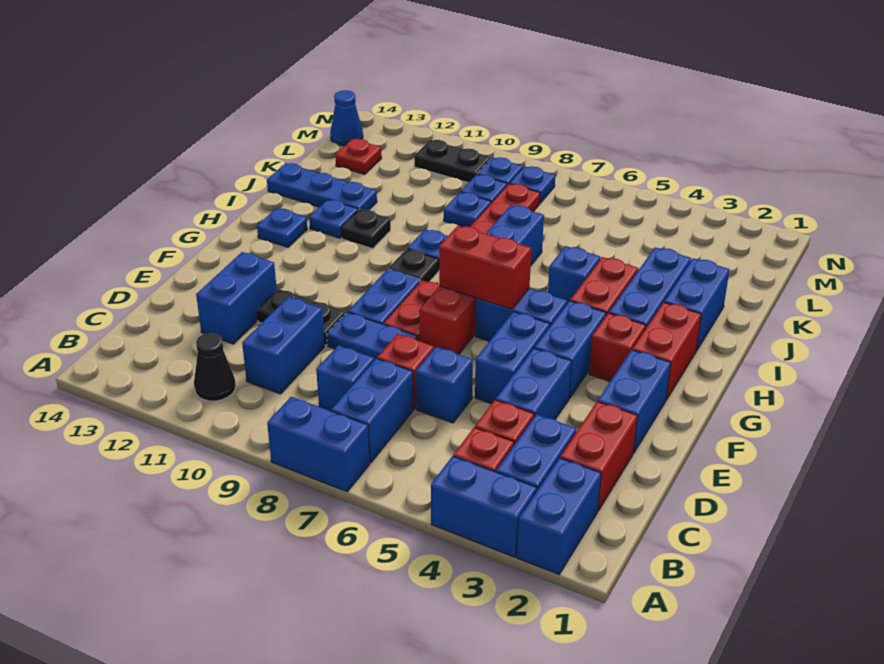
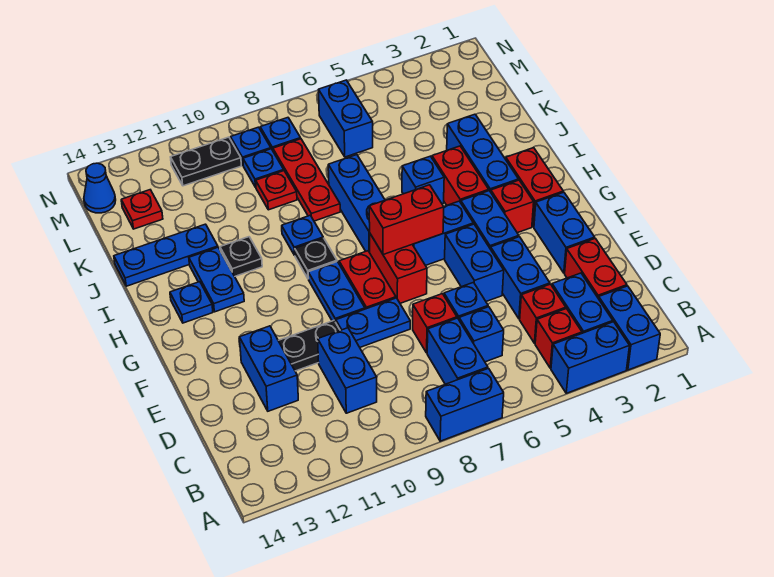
black 1x1 cone [194,333,236,401] -> none
blue 1x1 brick [316,345,374,411] -> blue 1x1 brick moved to [459,307,504,362]
blue 1x2 brick [664,258,730,351] -> blue 1x2 brick moved to [319,80,373,157]
blue 1x1 plate [309,200,358,238] -> blue 1x2 plate [189,247,244,312]
blue 1x1 plate [444,192,491,227] -> red 1x1 plate [256,171,297,210]

